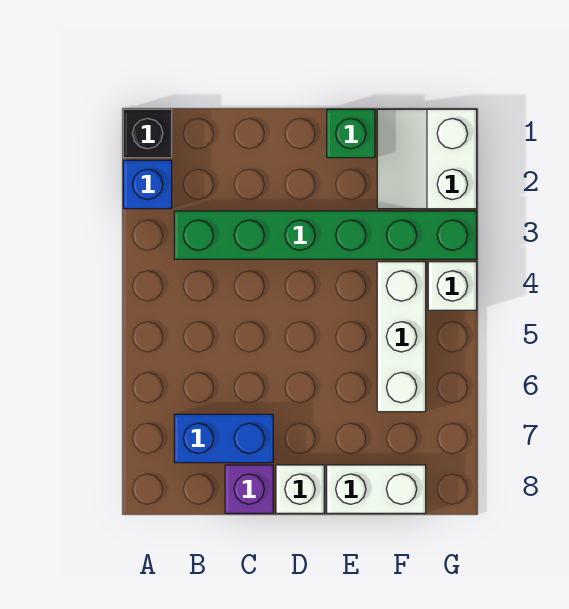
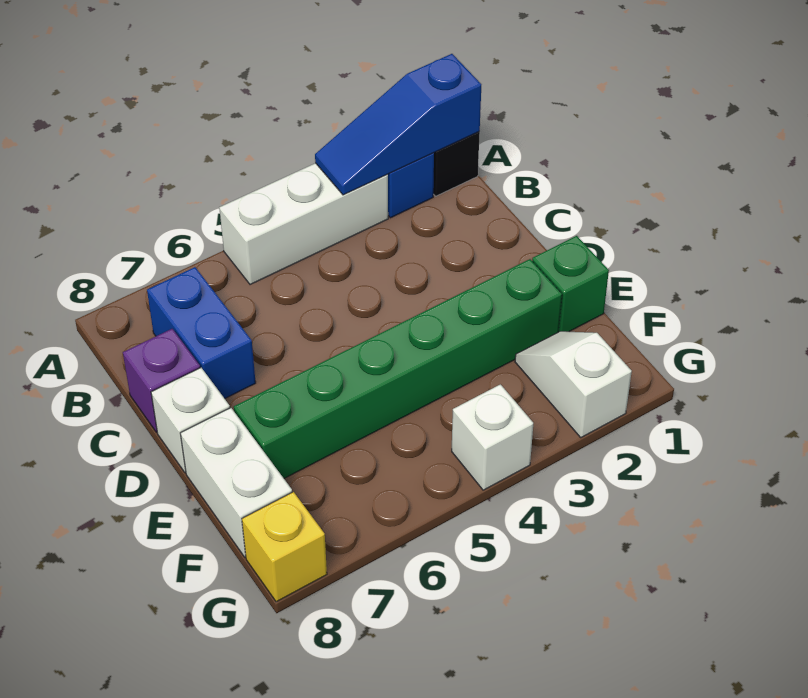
none -> blue 1x3 slope [315,54,481,195]
green 1x6 brick [174,211,477,259] -> green 1x6 brick turned to [234,259,562,478]
white 2x2 slope [377,109,477,209] -> white 1x2 slope [515,331,632,437]
white 1x3 brick [377,262,426,412] -> white 1x3 brick moved to [219,163,388,285]
none -> yellow 1x1 brick [242,492,327,602]

